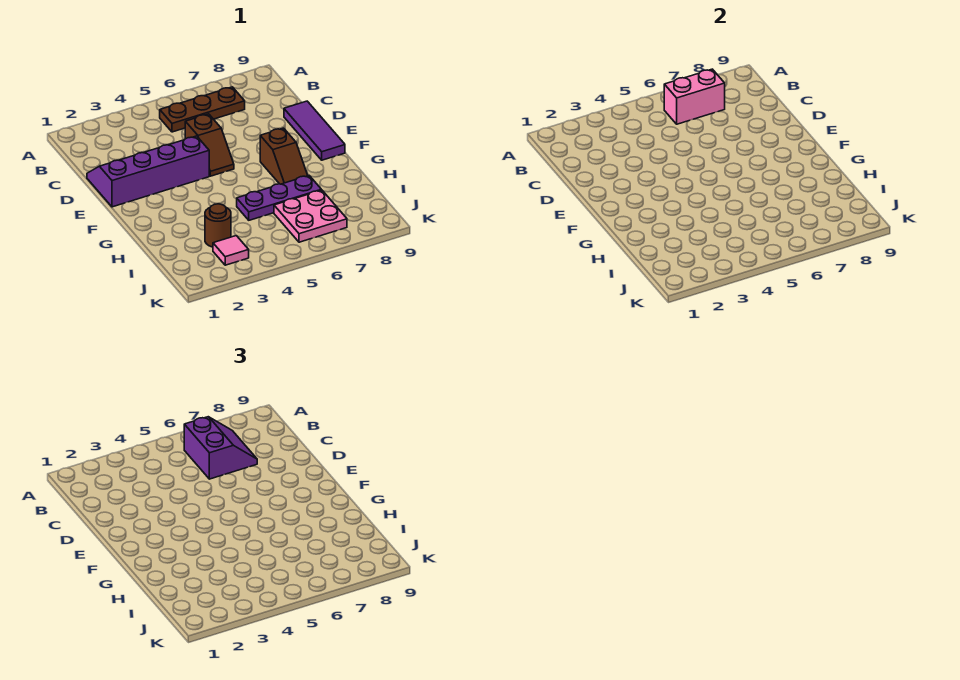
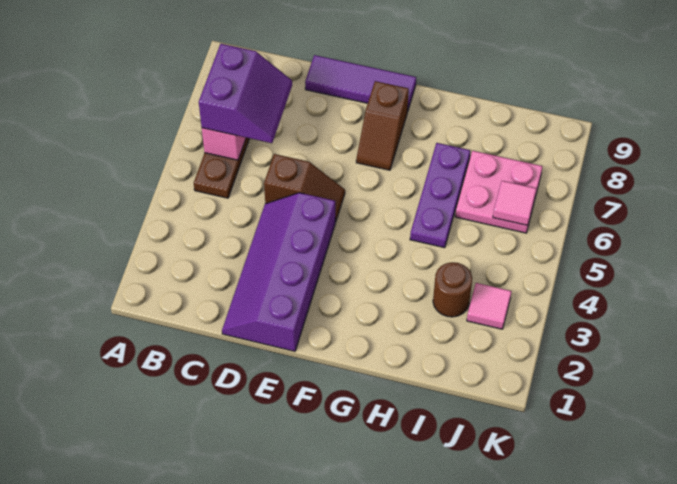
purple 2x2 slope [184,417,257,479] -> purple 2x2 slope turned to [199,44,292,143]
brown 1x2 slope [260,128,308,184] -> brown 1x2 slope turned to [356,81,409,170]
none -> pink 1x1 tile [493,181,536,225]

